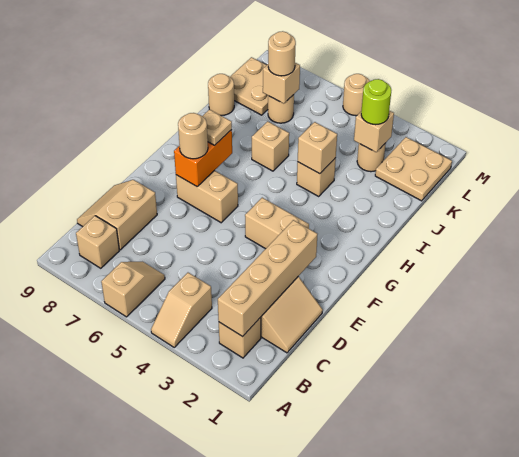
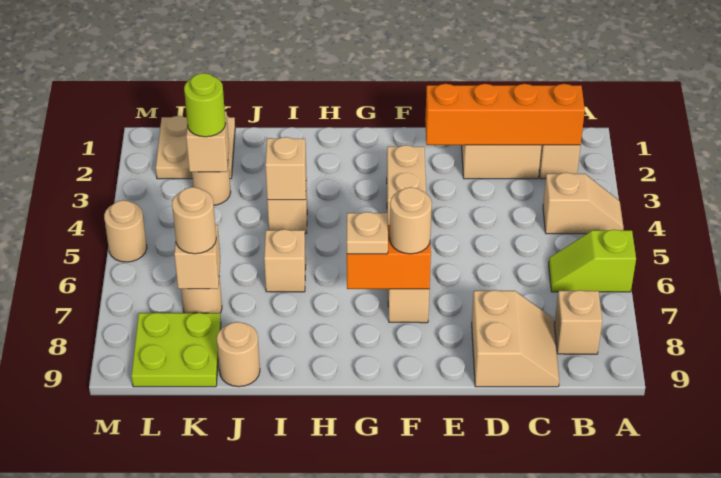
tan 1x2 slope [101,262,165,317] -> lime 1x2 slope [549,230,636,292]
tan 1x4 brick [218,220,317,337] -> orange 1x4 brick [425,84,585,145]
tan 2x2 slope [77,180,157,250] -> tan 2x2 slope turned to [472,290,559,387]
tan 2x2 plate [230,57,268,115] -> lime 2x2 plate [131,313,221,387]

